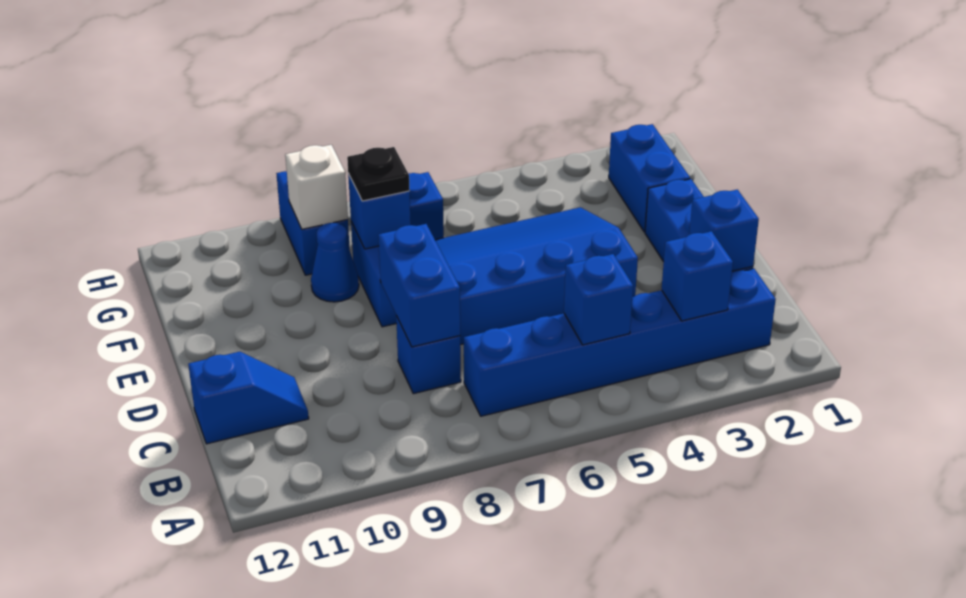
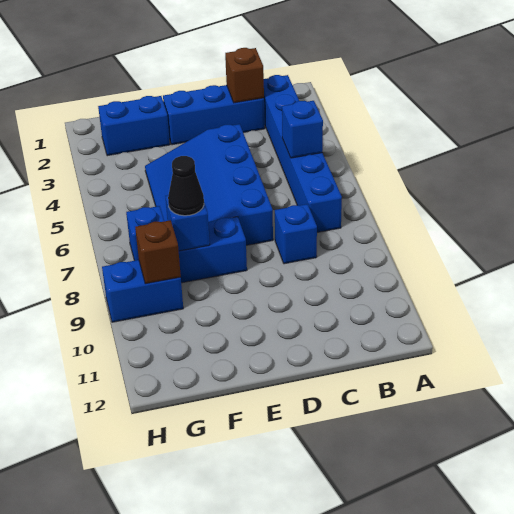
blue 1x1 brick [661,231,733,321] -> none
blue 1x1 brick [689,190,759,271] -> brown 1x1 brick [225,48,264,103]
blue 1x2 brick [378,224,460,347] -> none
blue 1x2 slope [188,352,309,444] -> none
black 1x1 plate [347,147,410,201] -> black 1x1 cone [168,156,204,216]
blue 1x1 cone [311,223,359,302] -> none
white 1x1 brick [285,145,348,229] -> brown 1x1 brick [135,220,181,284]

